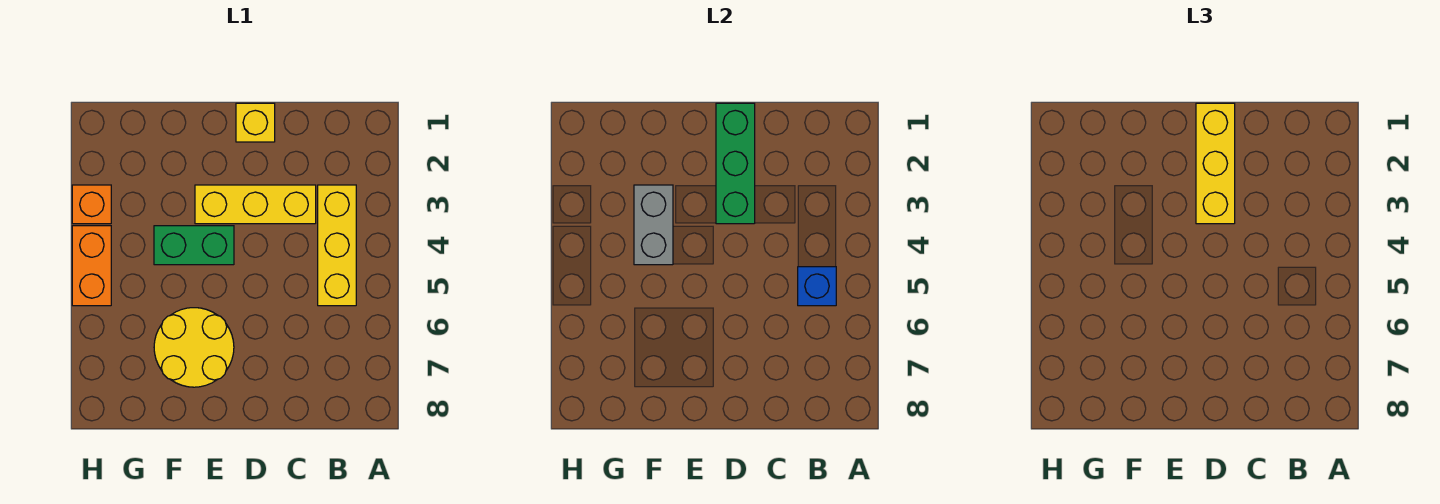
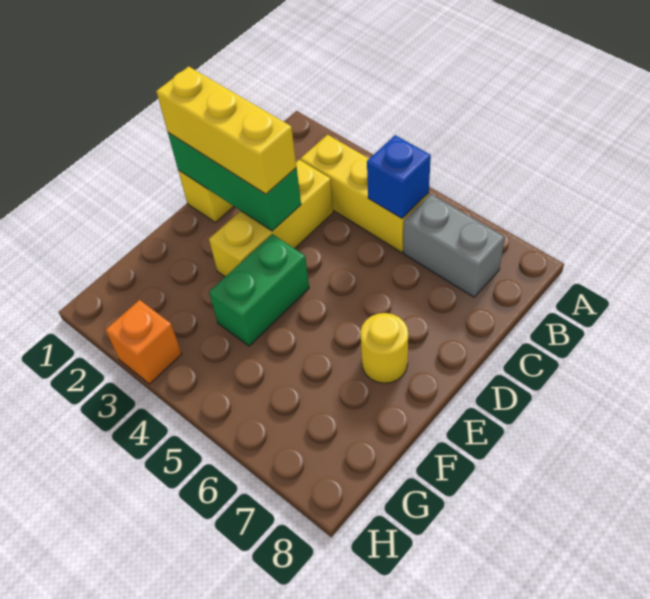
yellow 2x2 round brick [154,308,234,387] -> yellow 1x1 round brick [360,313,408,383]
grey 1x2 brick [634,185,673,265] -> grey 1x2 brick moved to [403,194,505,297]
orange 1x2 brick [72,226,111,306] -> none

